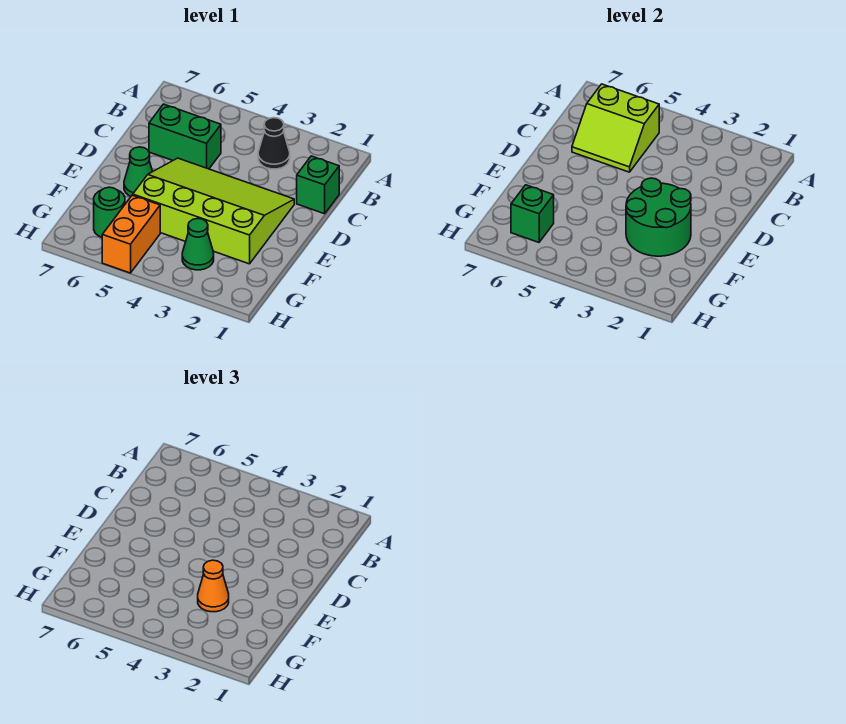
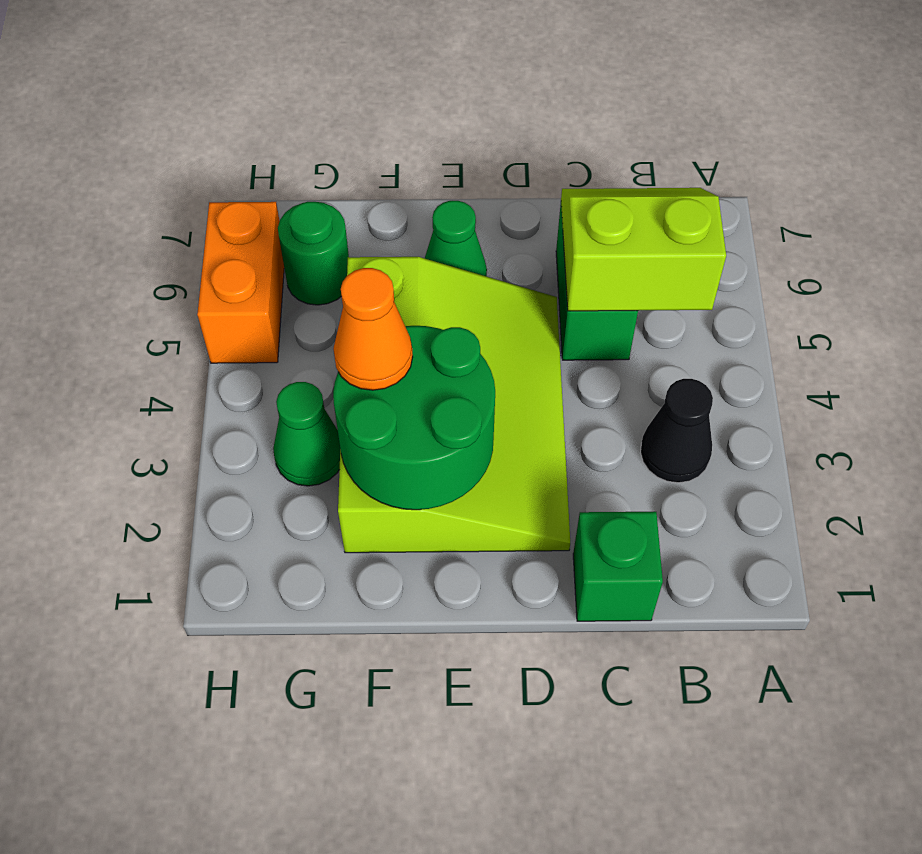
lime 2x2 slope [572,84,659,172] -> lime 2x2 slope turned to [561,188,726,311]
orange 1x2 brick [102,195,160,273] -> orange 1x2 brick turned to [197,202,284,363]
green 1x1 brick [511,185,554,242] -> none

